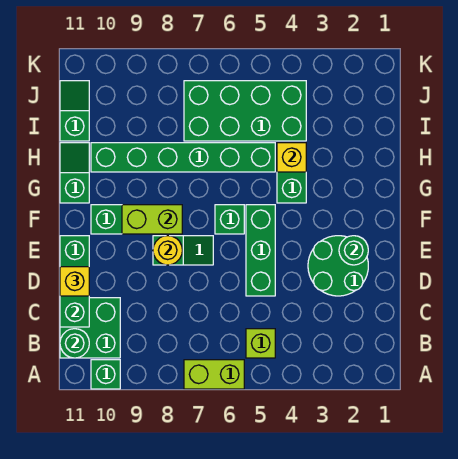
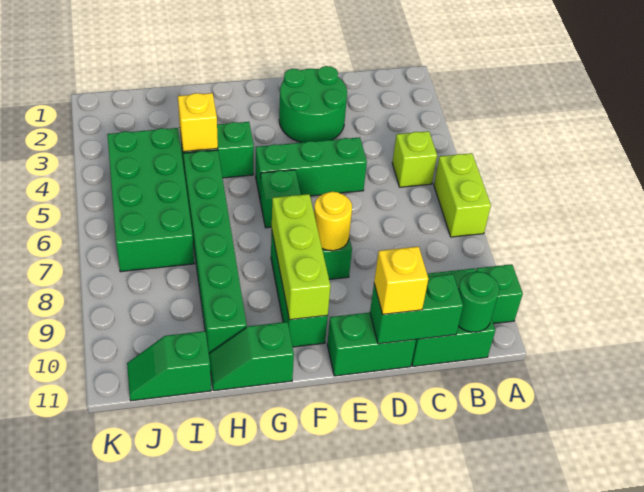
green 1x1 round brick [339,236,368,265] -> none
lime 1x2 brick [122,205,182,234] -> lime 1x3 brick [272,194,330,320]

